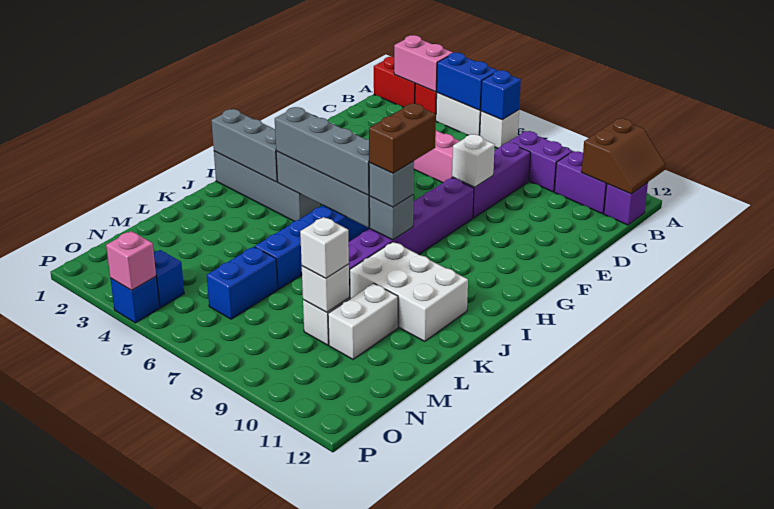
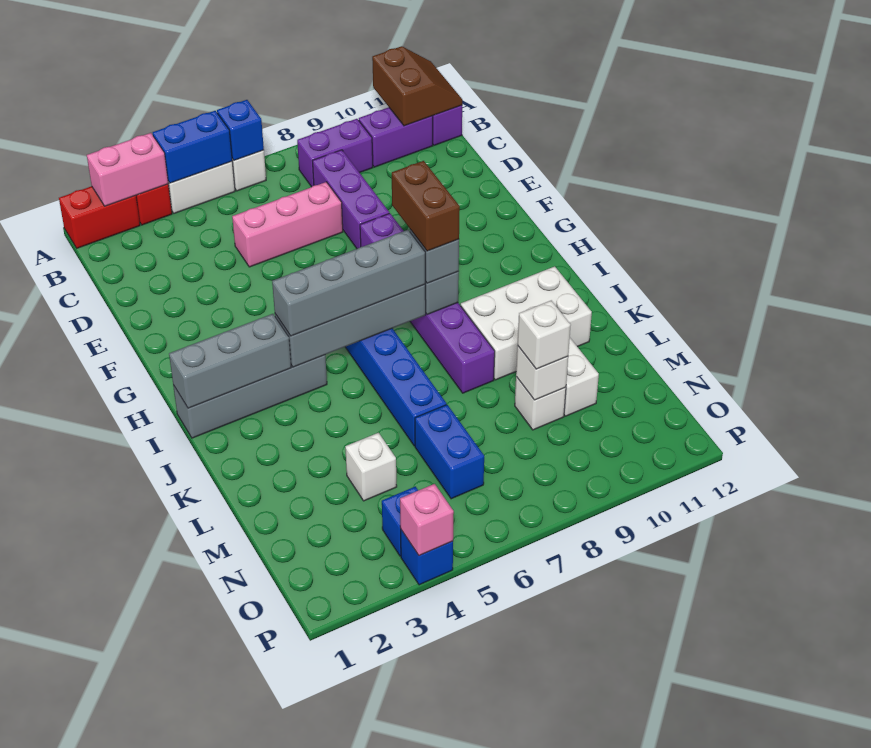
white 1x1 brick [452,134,495,187] -> white 1x1 brick moved to [345,433,397,501]

